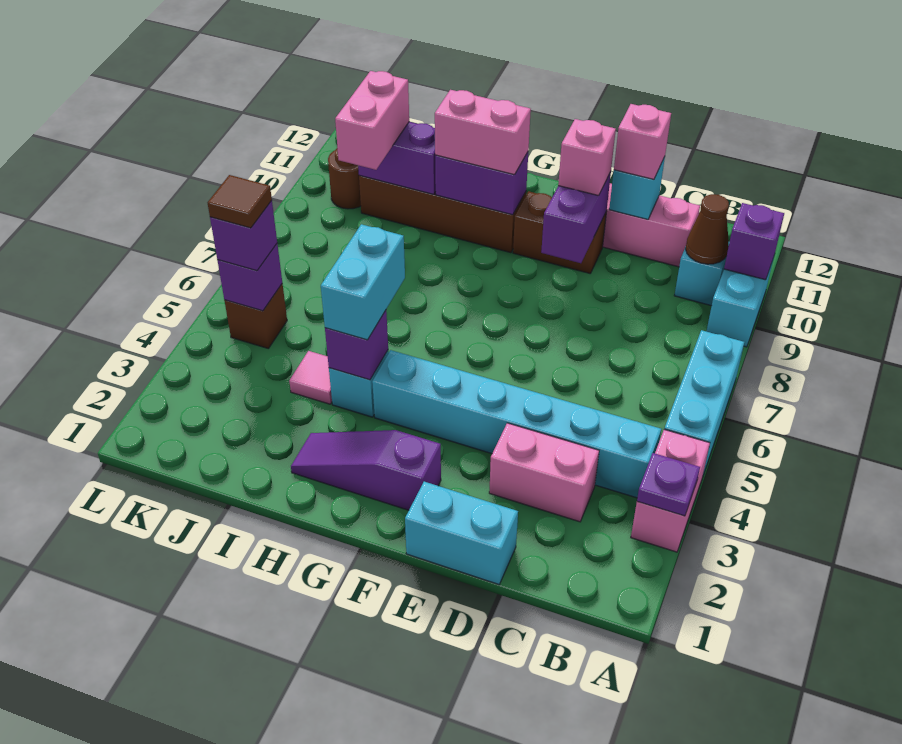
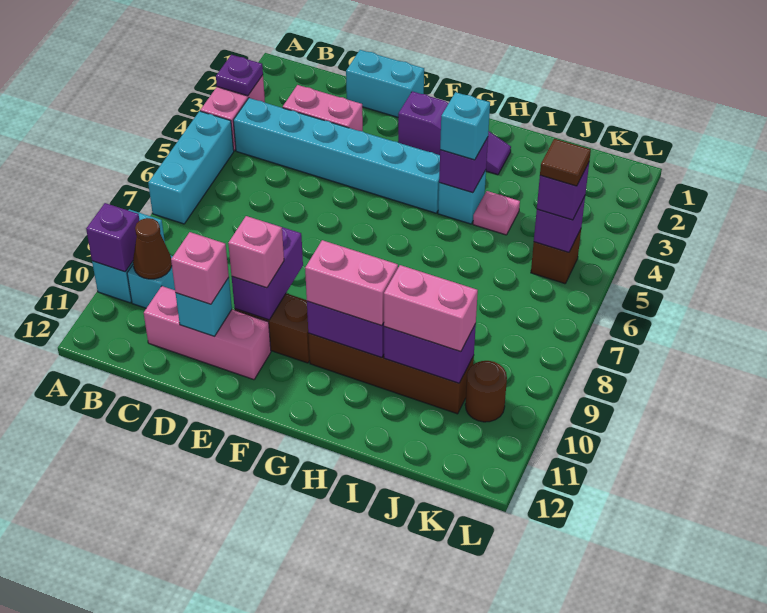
cyan 1x2 brick [321,224,405,340] -> cyan 1x1 brick [440,92,490,160]
pink 1x1 tile [289,351,332,404] -> pink 1x1 plate [473,191,520,235]
pink 1x2 brick [335,71,409,170] -> pink 1x2 brick turned to [384,265,478,352]

